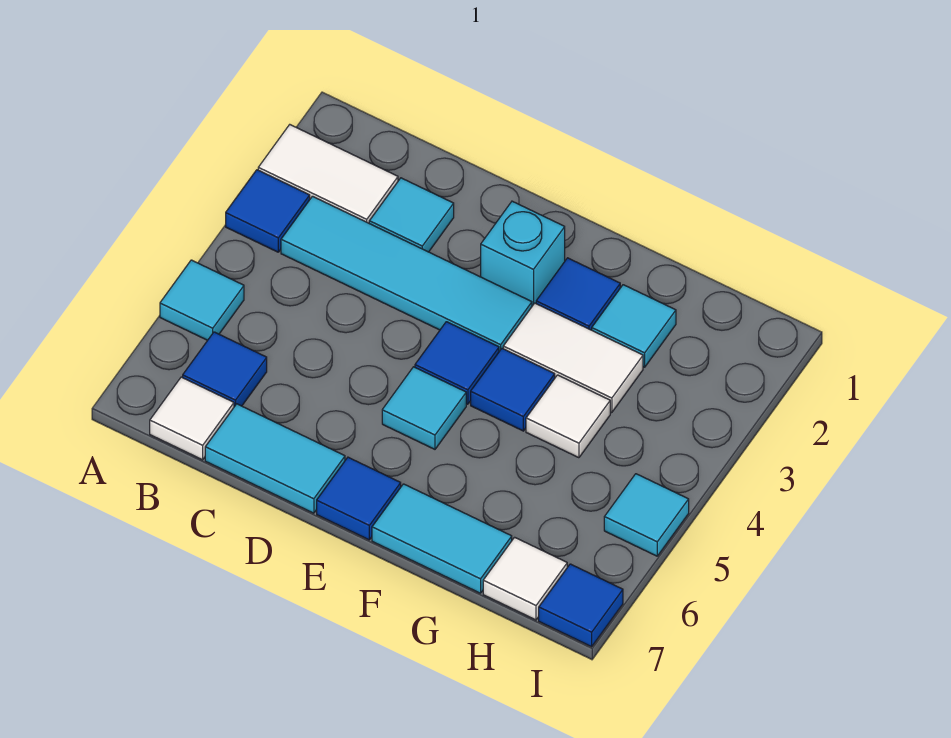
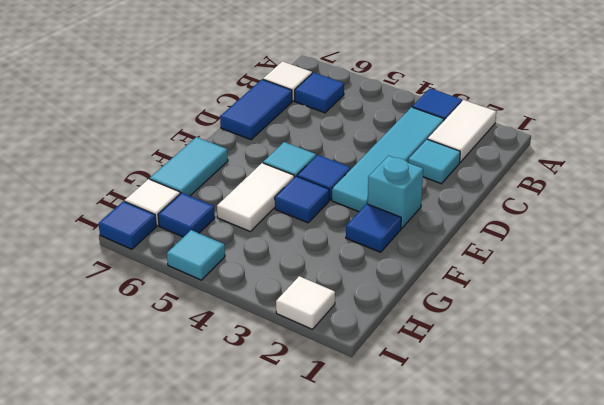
cyan 1x1 tile [160,260,244,340] -> none
cyan 1x2 tile [205,404,345,513] -> blue 1x2 tile [220,79,292,140]
blue 1x1 tile [317,457,401,540] -> blue 1x1 tile moved to [158,193,215,237]
white 1x2 tile [503,303,643,413] -> white 1x2 tile moved to [217,163,294,231]
cyan 1x1 tile [592,285,676,367] -> none
white 1x1 tile [526,375,610,458] -> white 1x1 tile moved to [276,276,335,329]

